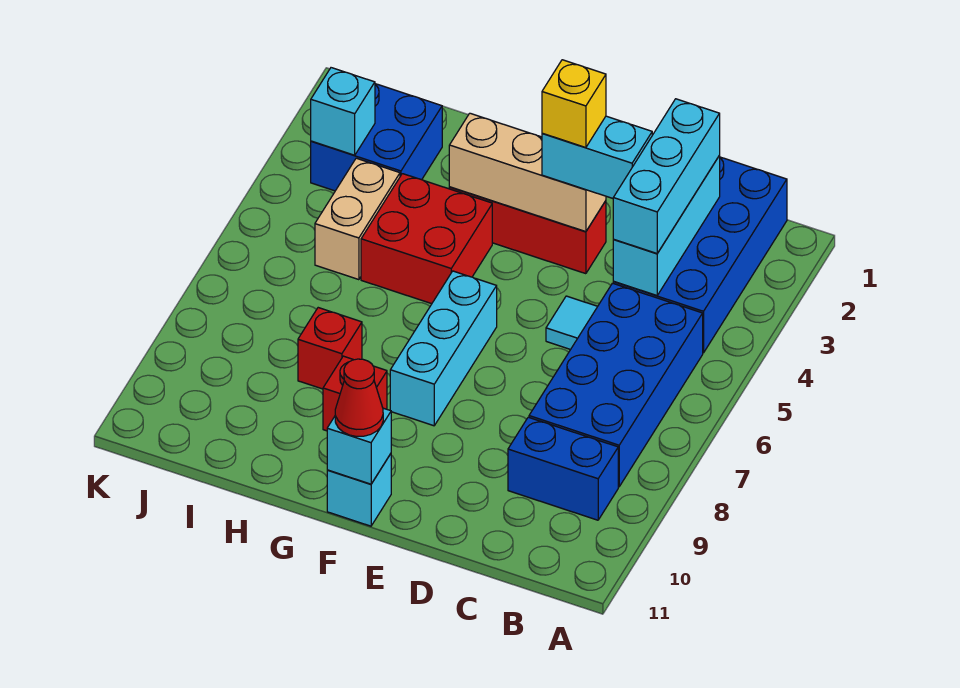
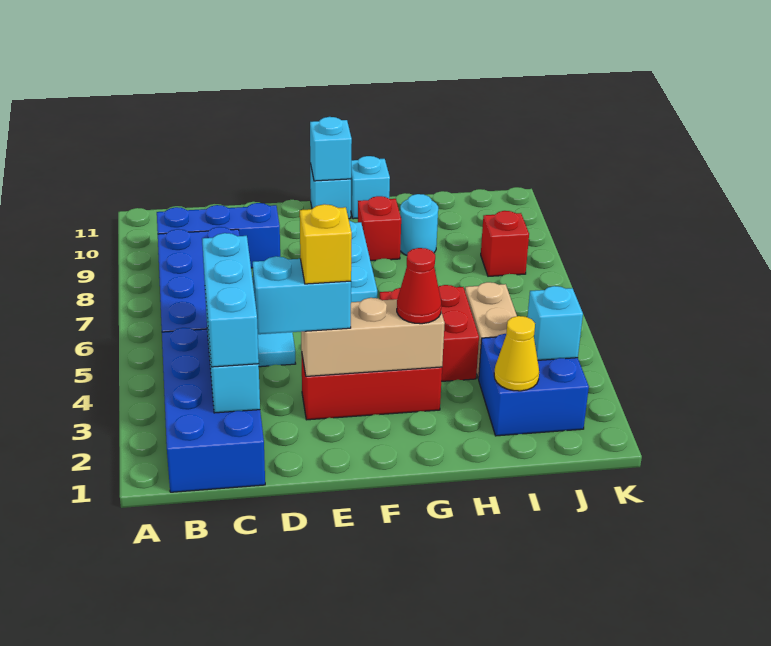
blue 1x2 brick [508,417,618,520] -> blue 1x3 brick [157,203,280,268]
red 1x1 cone [335,359,383,436] -> red 1x1 cone moved to [397,248,441,324]
none -> cyan 1x1 brick [351,156,390,219]
red 1x1 brick [298,308,362,389] -> red 1x1 brick moved to [481,211,529,276]
none -> cyan 1x1 round brick [400,194,438,255]
none -> yellow 1x1 cone [494,316,539,391]

